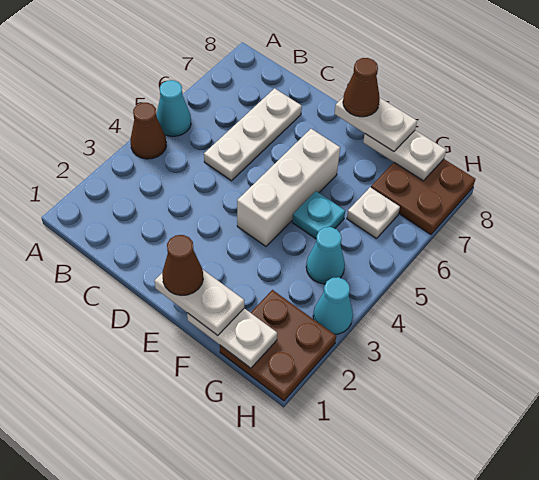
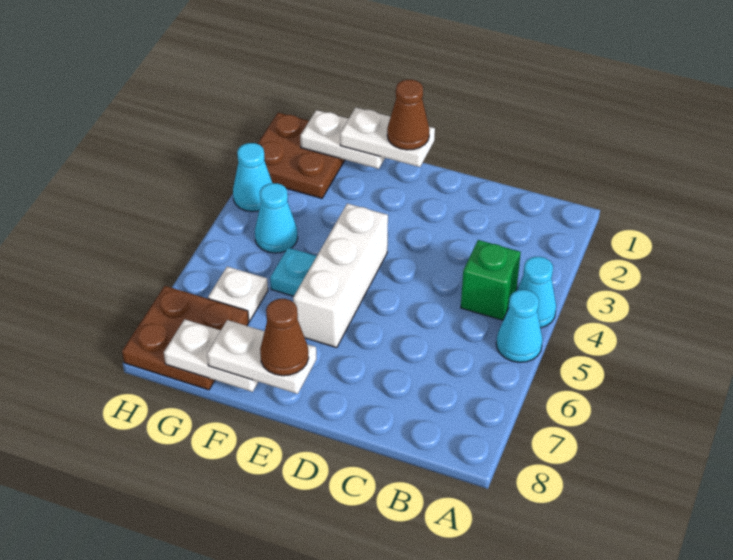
brown 1x1 cone [130,103,166,159] -> cyan 1x1 cone [517,257,556,328]
none -> green 1x1 brick [461,240,521,320]
white 1x3 plate [204,88,302,181] -> none

